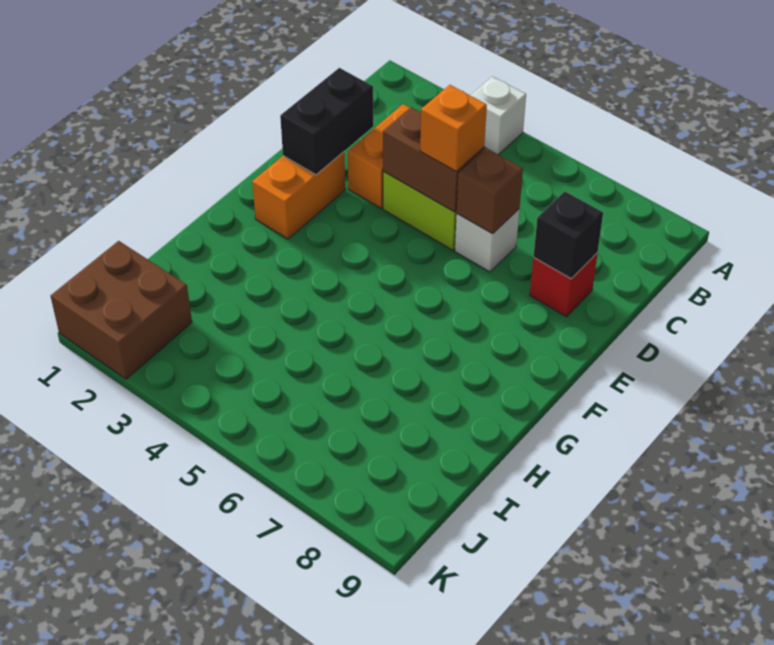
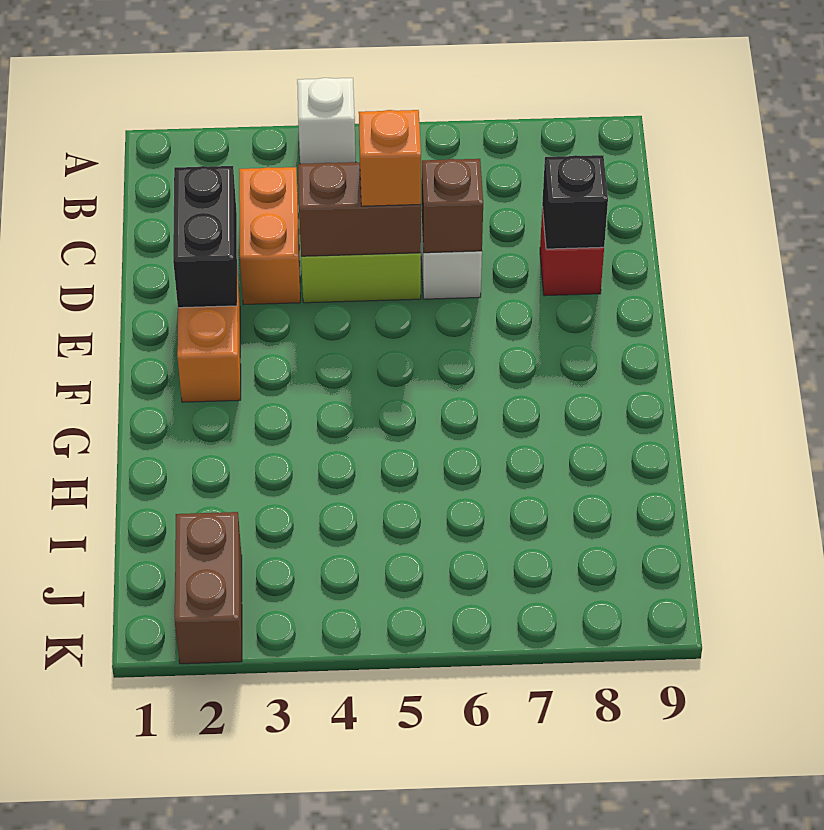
brown 2x2 brick [51,241,192,379] -> brown 1x2 brick [175,512,242,664]

